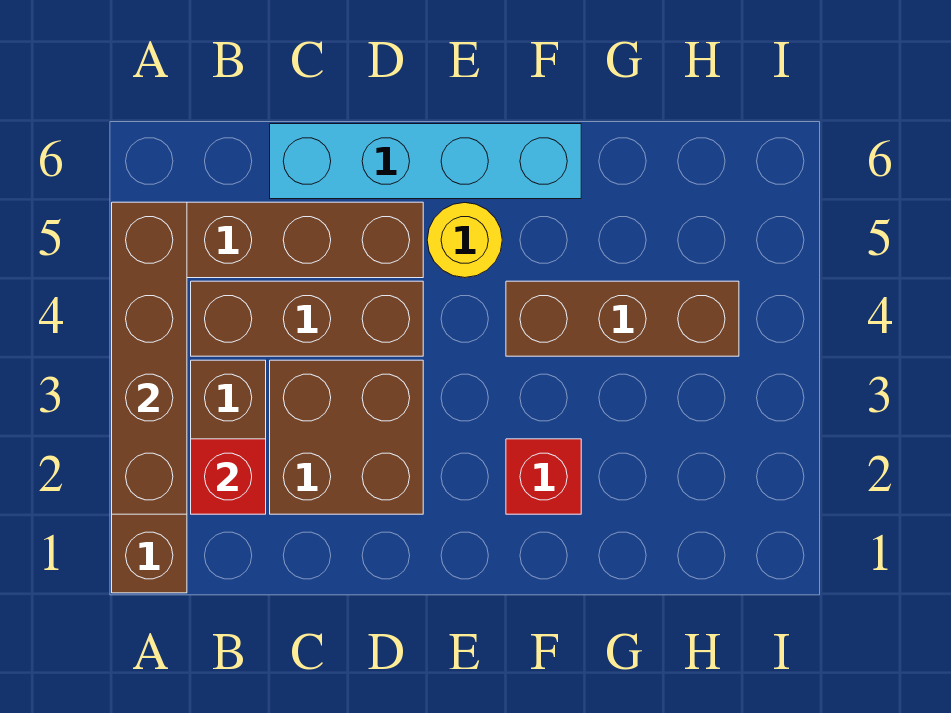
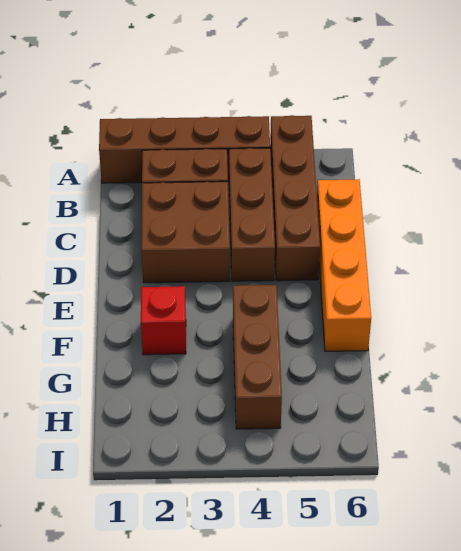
brown 1x4 brick [112,202,187,514] -> none
red 1x1 brick [191,439,266,514] -> none
cyan 1x4 brick [270,124,581,199] -> orange 1x4 brick [317,179,371,351]
yellow 1x1 round brick [427,203,502,278] -> none

